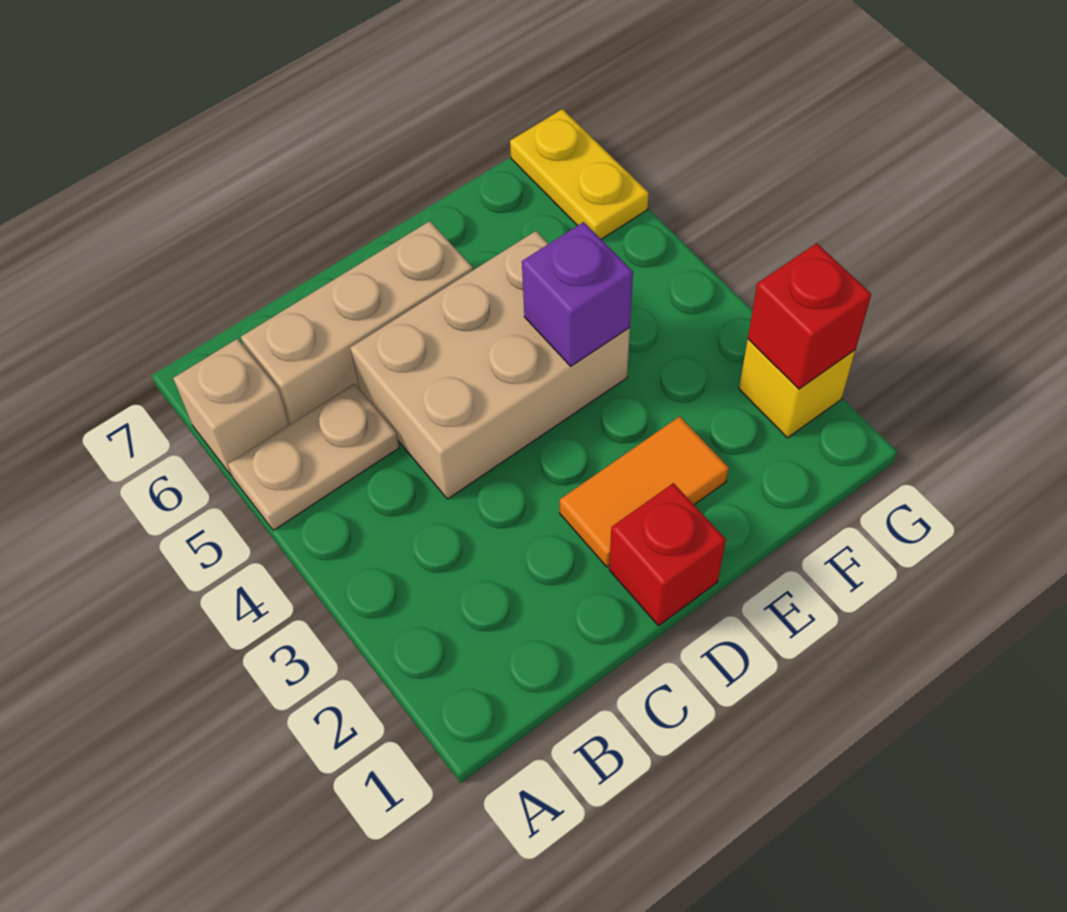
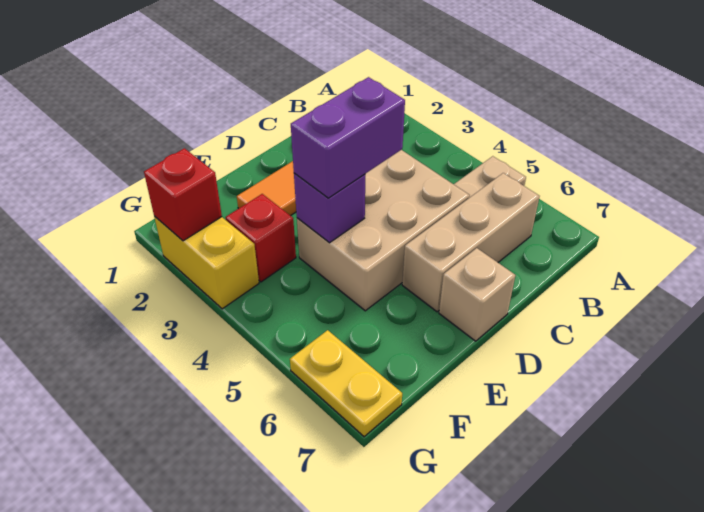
tan 1x1 brick [173,339,289,476] -> tan 1x1 brick moved to [439,248,515,341]
red 1x1 brick [609,483,726,626] -> red 1x1 brick moved to [225,194,296,282]
none -> purple 1x2 brick [291,77,405,198]
yellow 1x1 brick [739,339,855,438] -> yellow 1x2 brick [154,216,259,309]

